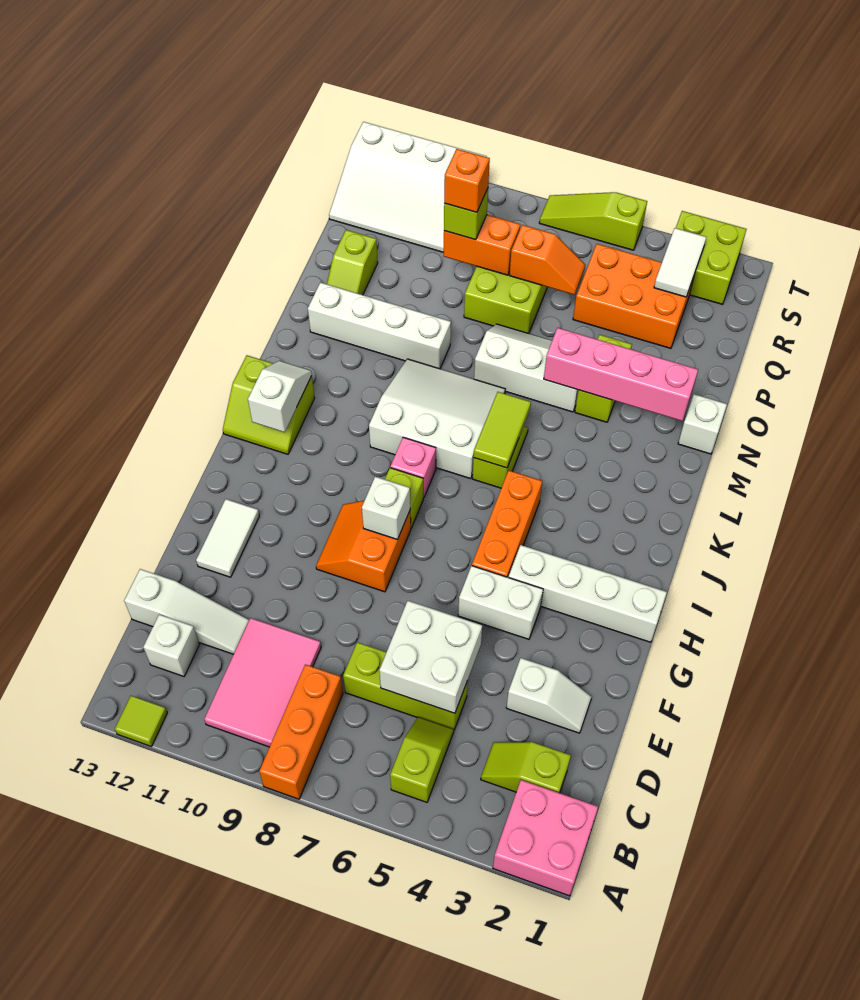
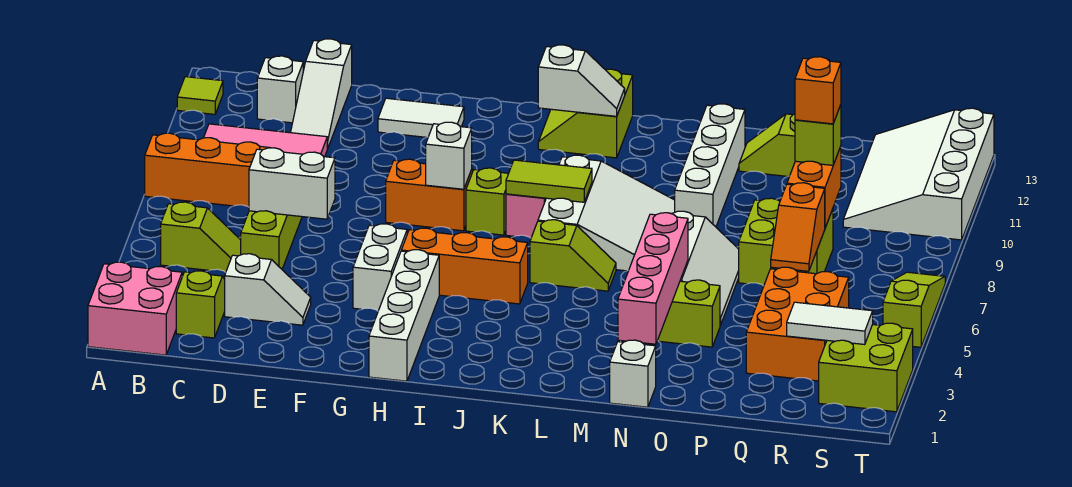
white 2x2 brick [379,601,482,713] -> white 1x2 brick [249,148,335,219]
white 1x2 slope [506,658,591,733] -> white 1x2 slope turned to [225,254,311,325]
lime 1x2 tile [474,392,531,468] -> lime 1x2 tile moved to [506,160,592,202]

